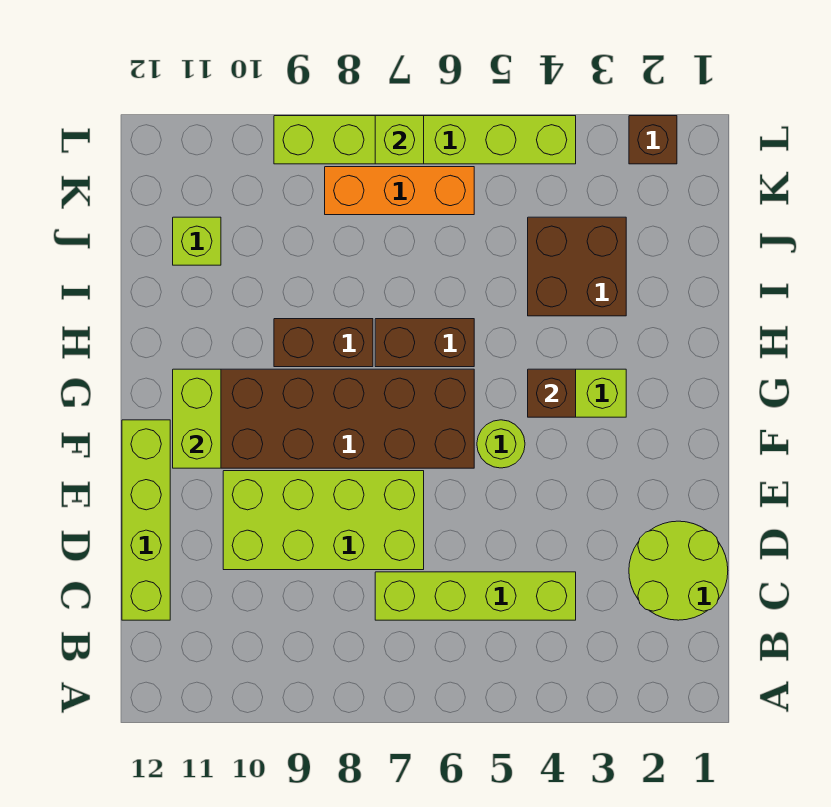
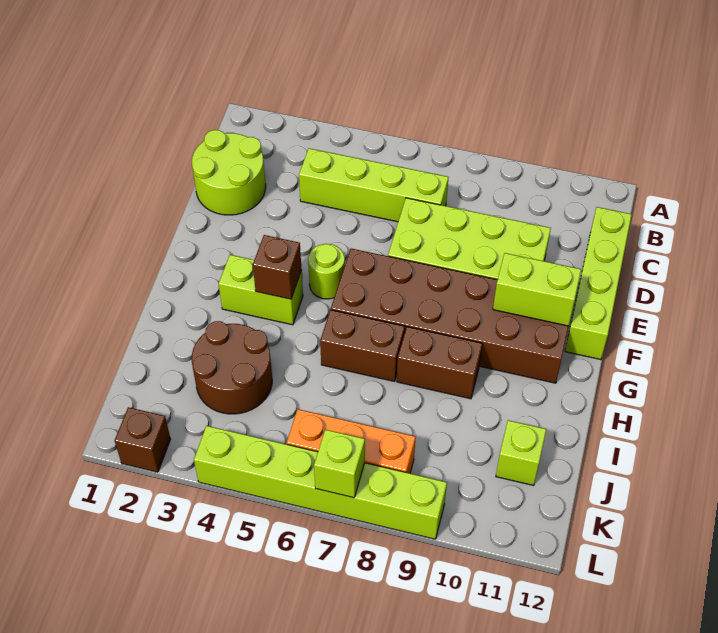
lime 1x2 brick [173,369,221,468] -> lime 1x2 brick turned to [493,253,581,326]
brown 2x2 brick [528,217,626,316] -> brown 2x2 round brick [192,321,272,414]

